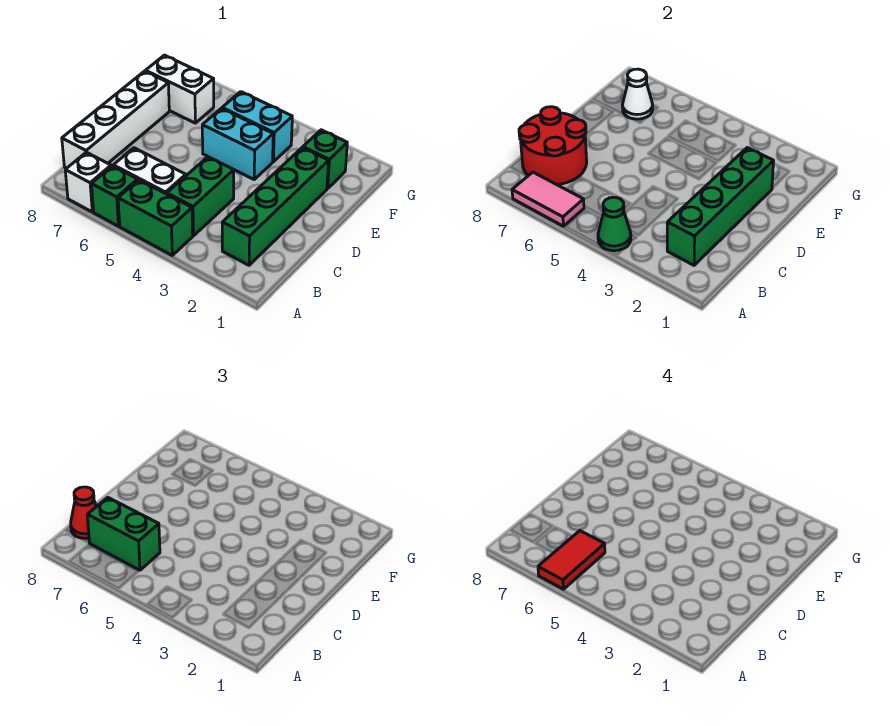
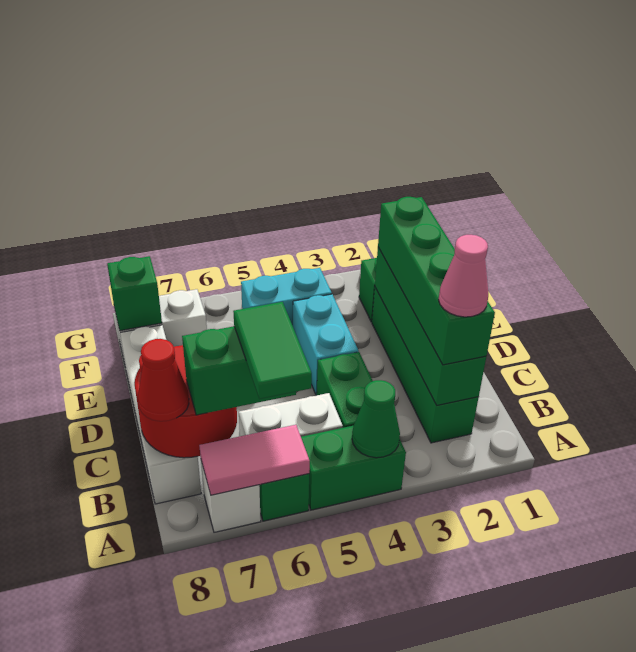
red 1x2 tile [538,531,605,589] -> green 1x2 tile [233,302,312,399]
none -> green 1x4 brick [378,197,495,365]
none -> pink 1x1 cone [439,235,488,317]
cyan 1x2 brick [202,108,273,179] -> cyan 1x2 brick turned to [293,294,359,396]
white 1x1 cone [622,69,653,119] -> none
none -> green 1x1 brick [107,256,162,331]

